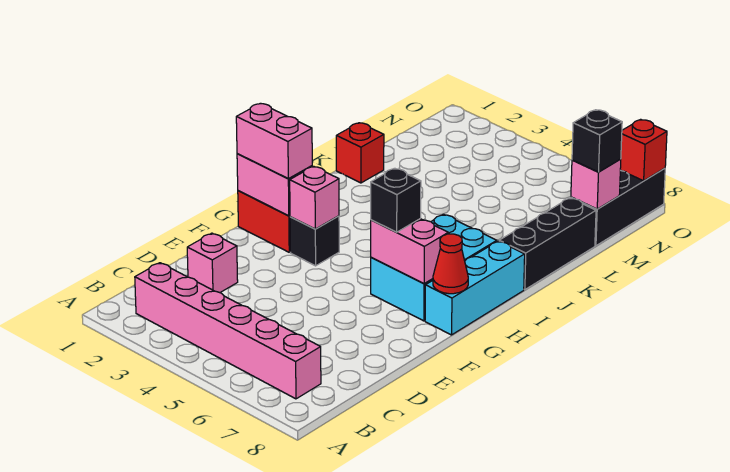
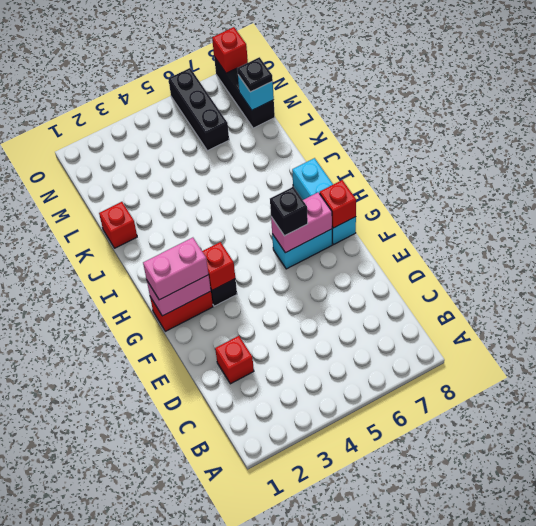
pink 1x6 brick [135,263,321,399] -> none
pink 1x1 brick [187,233,238,293] -> red 1x1 brick [215,336,254,384]
pink 1x1 brick [290,166,339,229] -> red 1x1 brick [202,242,235,290]
cyan 2x3 brick [371,214,497,321] -> cyan 1x2 brick [272,229,332,269]
red 1x1 cone [433,234,468,294] -> red 1x1 brick [320,180,356,228]
black 1x3 brick [499,198,596,290] -> black 1x3 brick moved to [168,68,229,151]
pink 1x1 brick [571,159,621,209] -> cyan 1x1 brick [238,75,274,110]
black 1x1 brick [572,110,622,172] -> black 1x1 plate [237,57,273,92]

